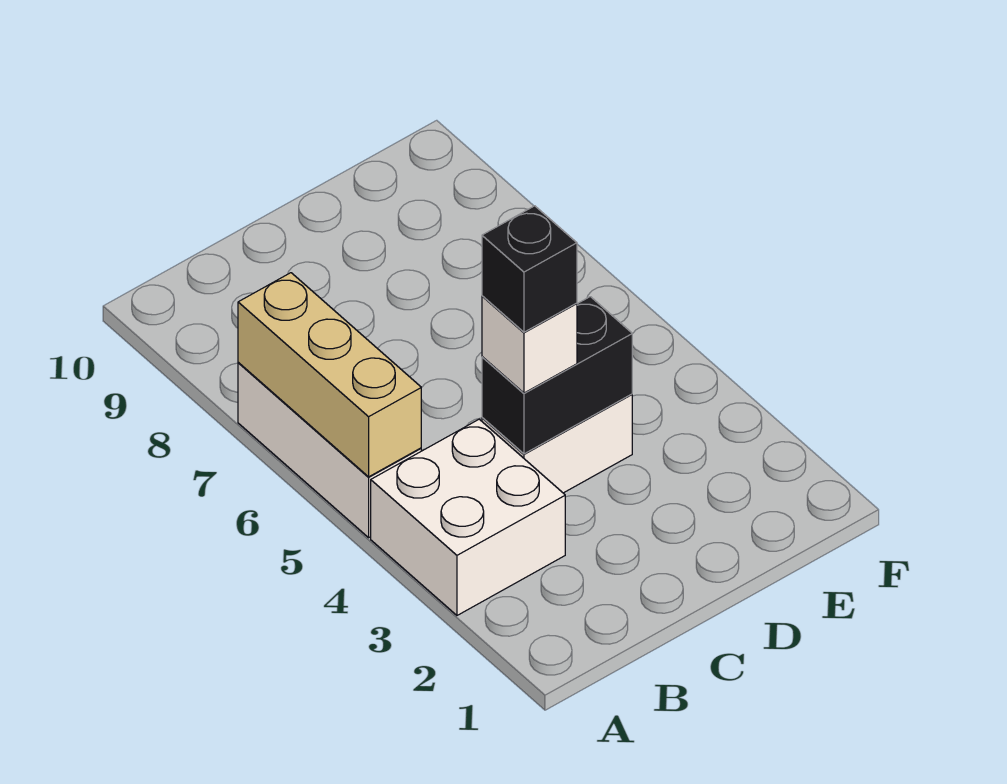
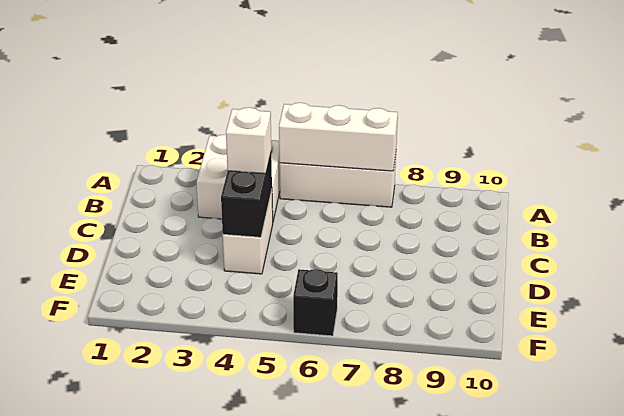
tan 1x3 brick [238,273,421,477] -> white 1x3 brick [279,103,398,171]
black 1x1 brick [482,206,577,332] -> black 1x1 brick moved to [293,269,338,336]

